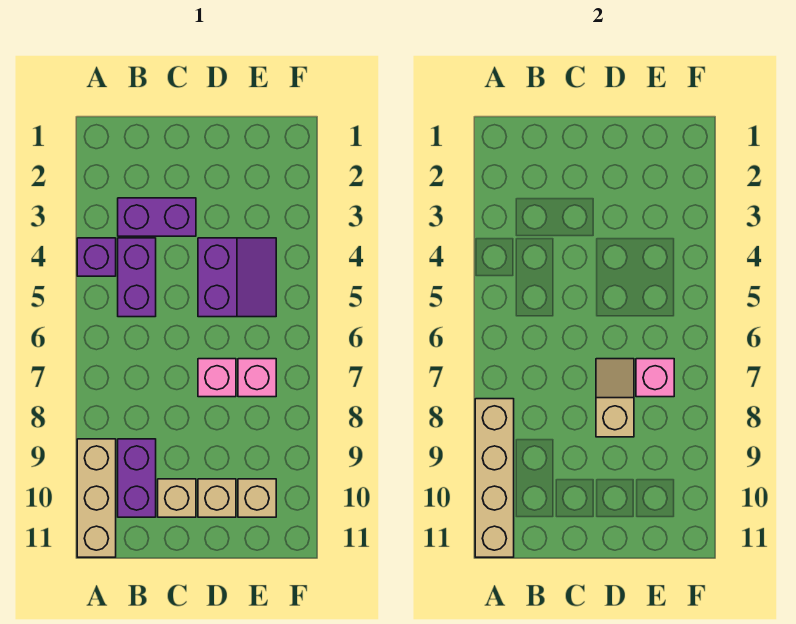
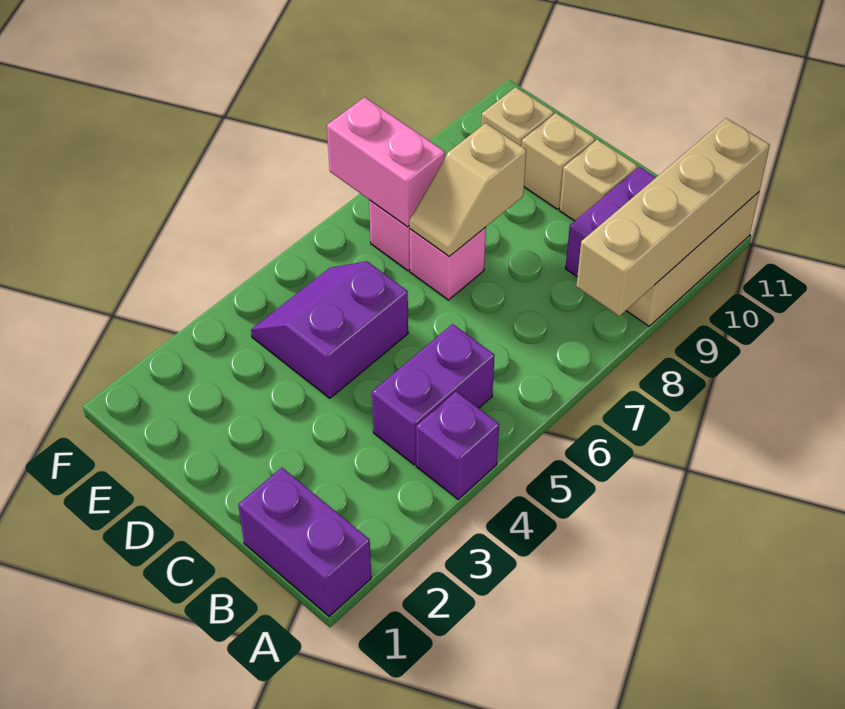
purple 1x2 brick [118,198,196,236] -> purple 1x2 brick moved to [238,468,371,616]
pink 1x1 brick [636,359,674,397] -> pink 1x2 brick [327,97,445,227]

